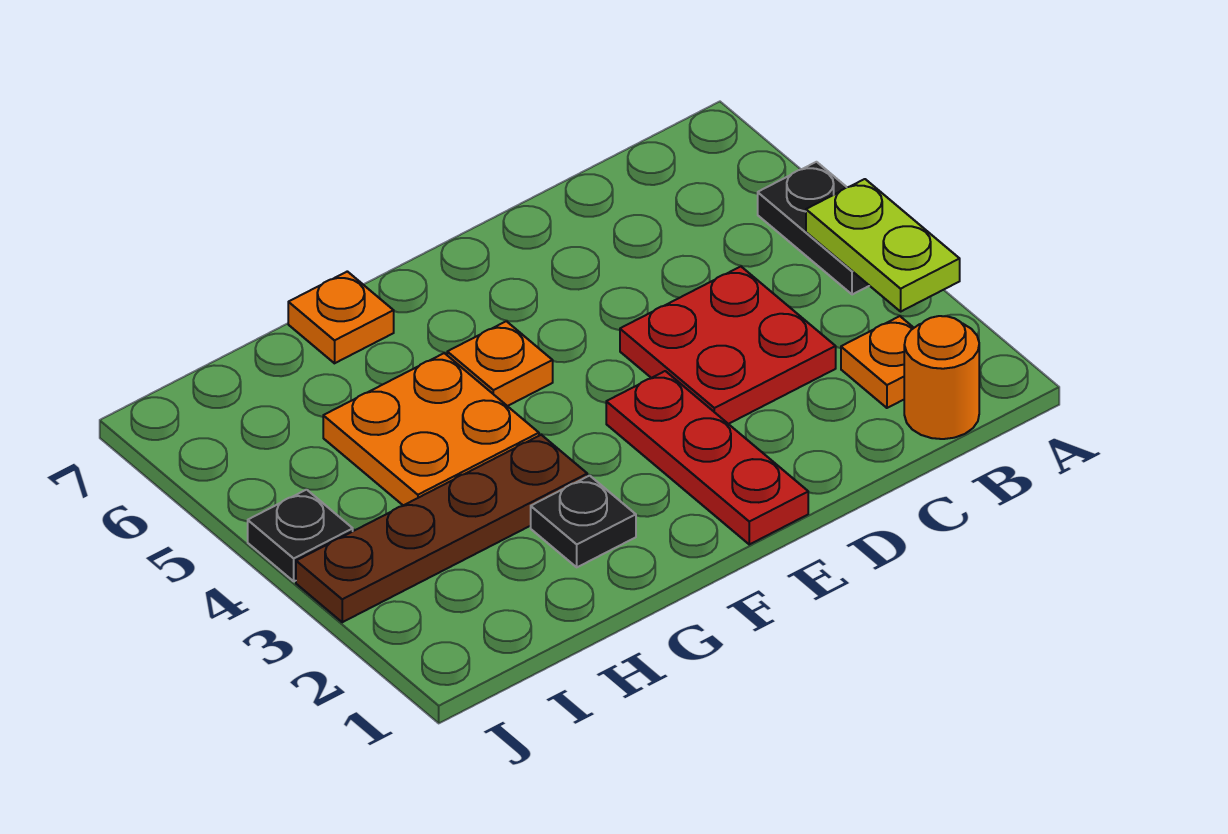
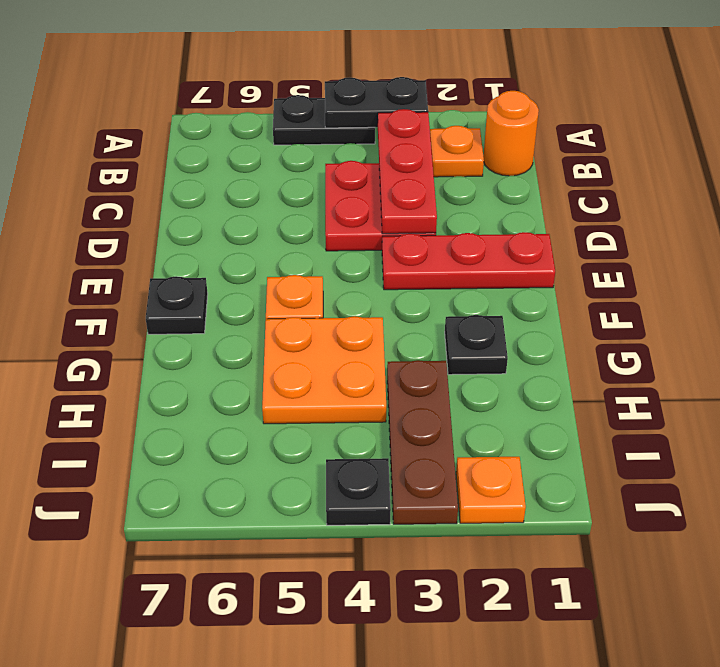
lime 1x2 plate [806,179,960,311] -> black 1x2 plate [325,77,428,128]
none -> red 1x3 plate [378,109,437,234]
none -> black 1x1 plate [146,276,208,334]
brown 1x4 plate [296,435,587,622] -> brown 1x3 plate [387,360,458,524]
orange 1x1 plate [288,271,394,363] -> orange 1x1 plate moved to [456,457,526,523]

